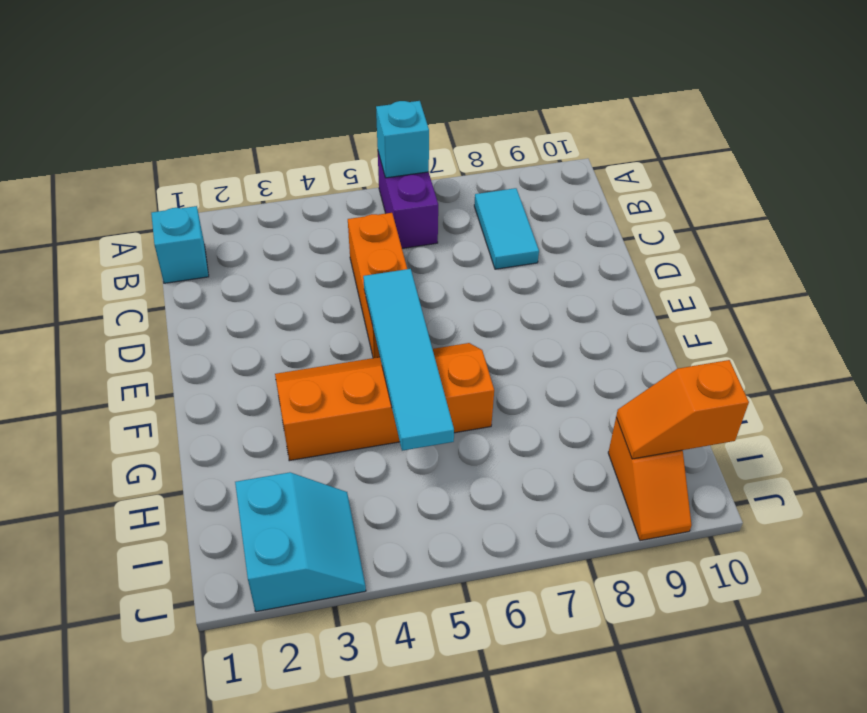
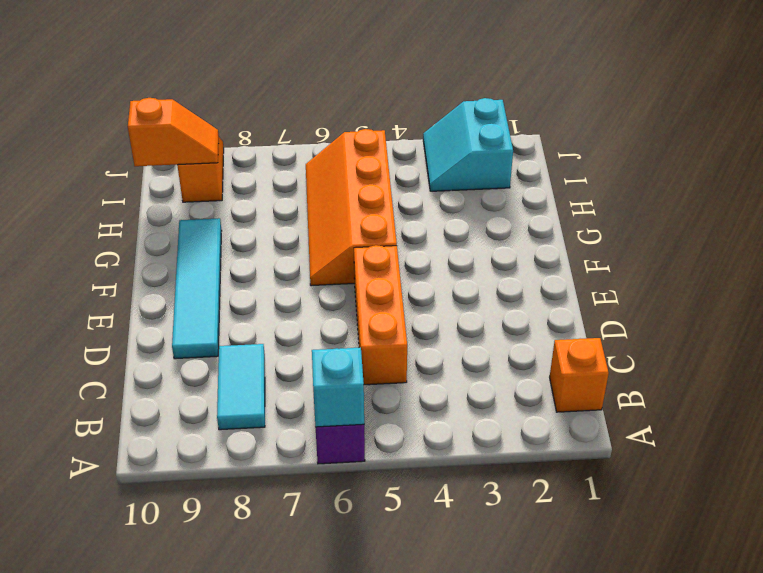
cyan 1x1 brick [151,206,209,283] -> orange 1x1 brick [550,338,609,412]
cyan 1x4 tile [363,269,454,451] -> cyan 1x4 tile moved to [172,218,222,359]
orange 2x4 slope [275,343,494,461] -> orange 2x4 slope turned to [306,129,397,286]

